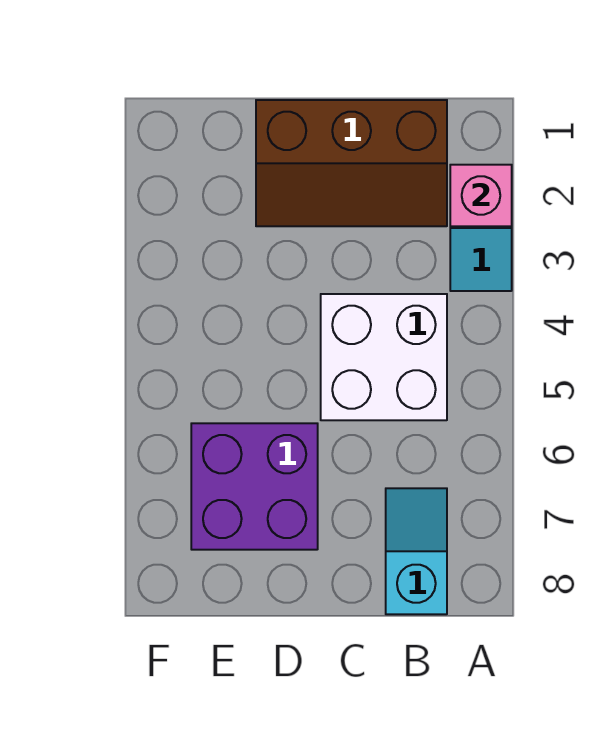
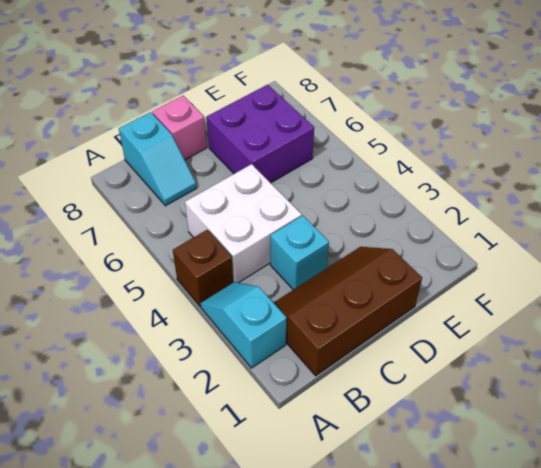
pink 1x1 brick [450,165,512,226] -> pink 1x1 brick moved to [152,96,207,160]
none -> brown 1x1 brick [173,230,233,306]
none -> cyan 1x1 brick [270,216,329,290]

